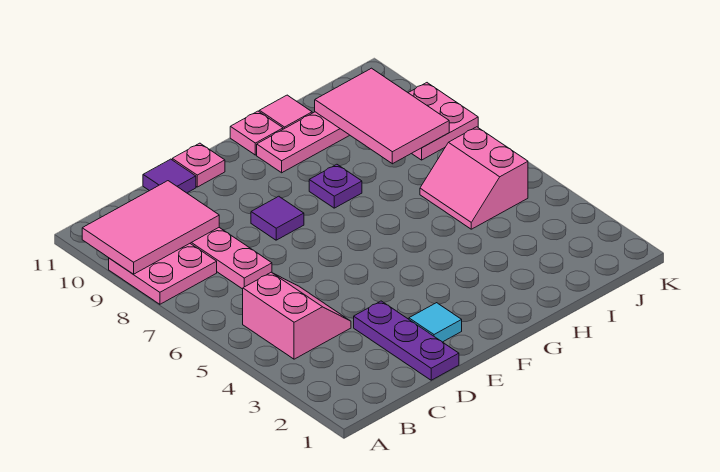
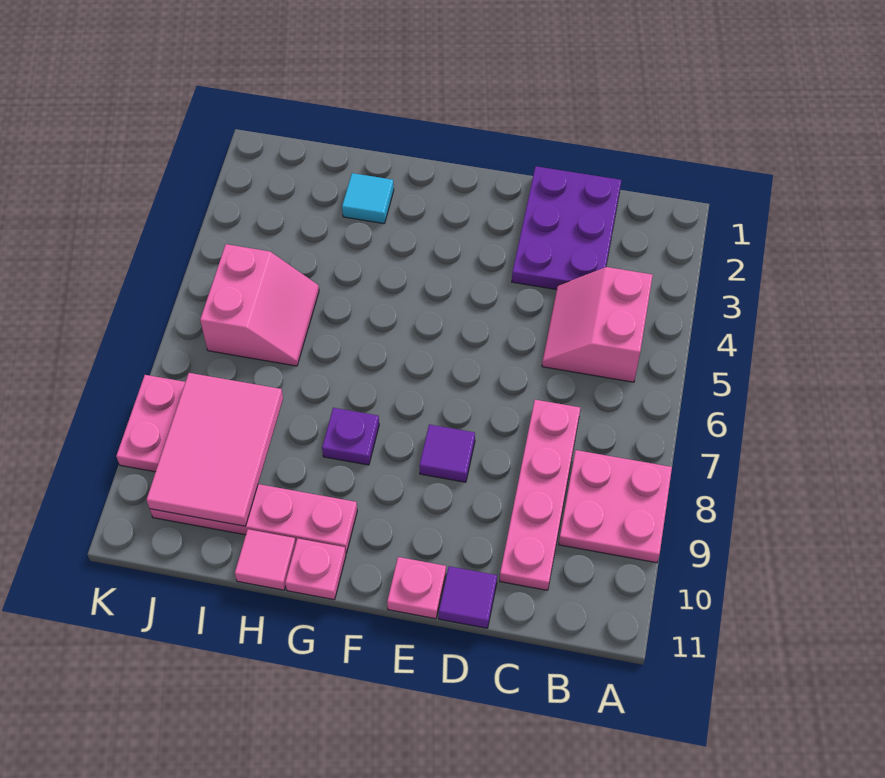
pink 2x3 tile [82,181,219,274] -> none
purple 1x3 plate [354,301,459,380] -> purple 2x3 plate [512,166,621,290]
cyan 1x1 tile [409,303,462,342] -> cyan 1x1 tile moved to [342,173,394,224]

